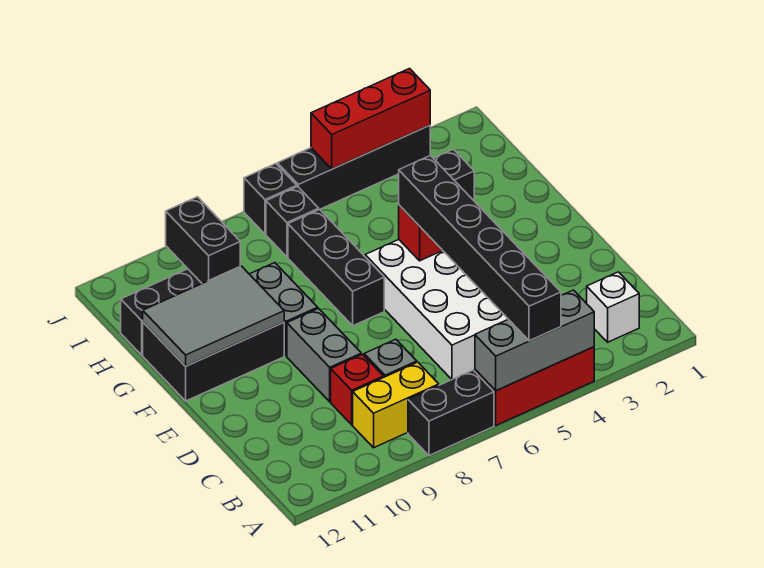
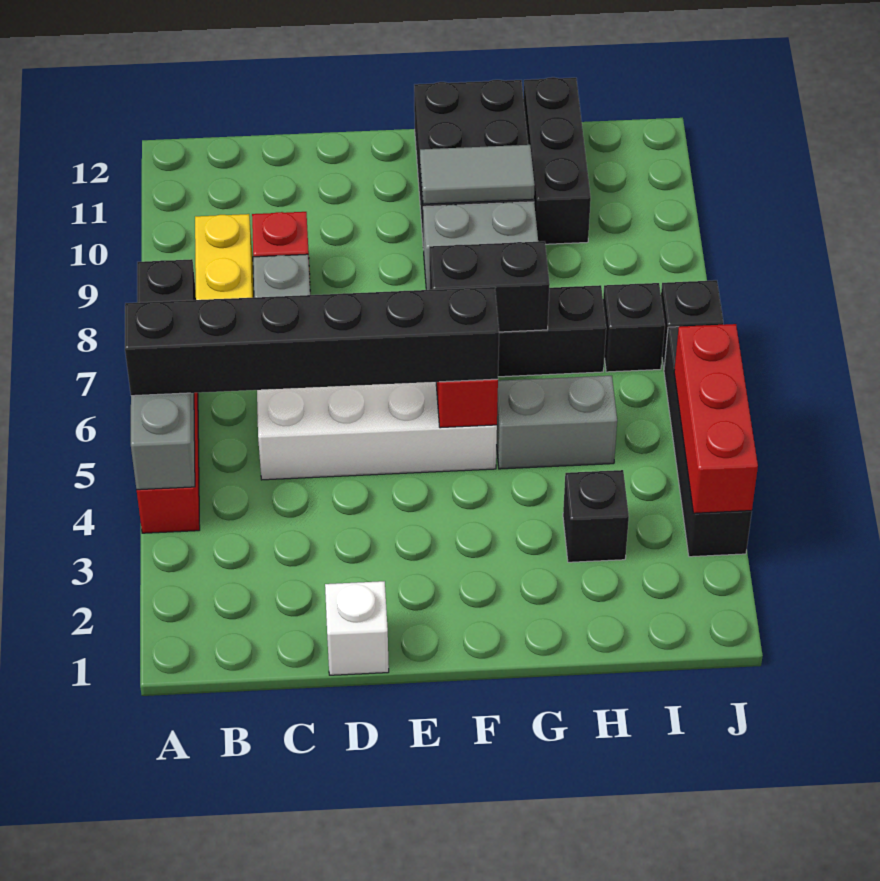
white 1x1 brick [587,272,639,342] -> white 1x1 brick moved to [325,581,389,675]
grey 1x2 brick [287,309,361,402] -> grey 1x2 brick moved to [497,376,617,469]
grey 2x3 tile [143,266,284,366] -> grey 1x2 tile [420,145,535,204]
black 1x2 brick [166,197,240,283] -> black 1x2 brick moved to [429,241,550,332]

